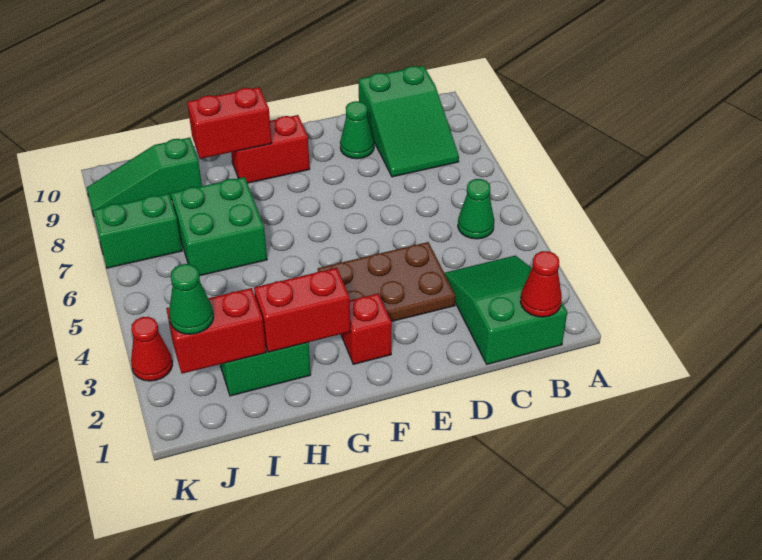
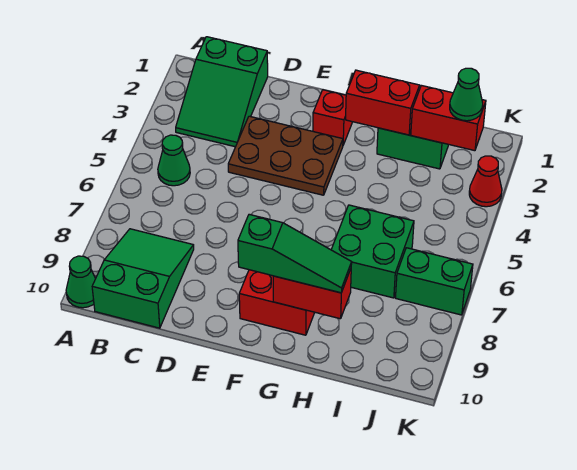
red 1x1 cone [520,251,562,317] -> none
green 1x1 cone [340,101,374,159] -> green 1x1 cone moved to [66,256,96,308]
green 1x3 slope [87,138,202,216] -> green 1x3 slope moved to [238,214,352,293]

